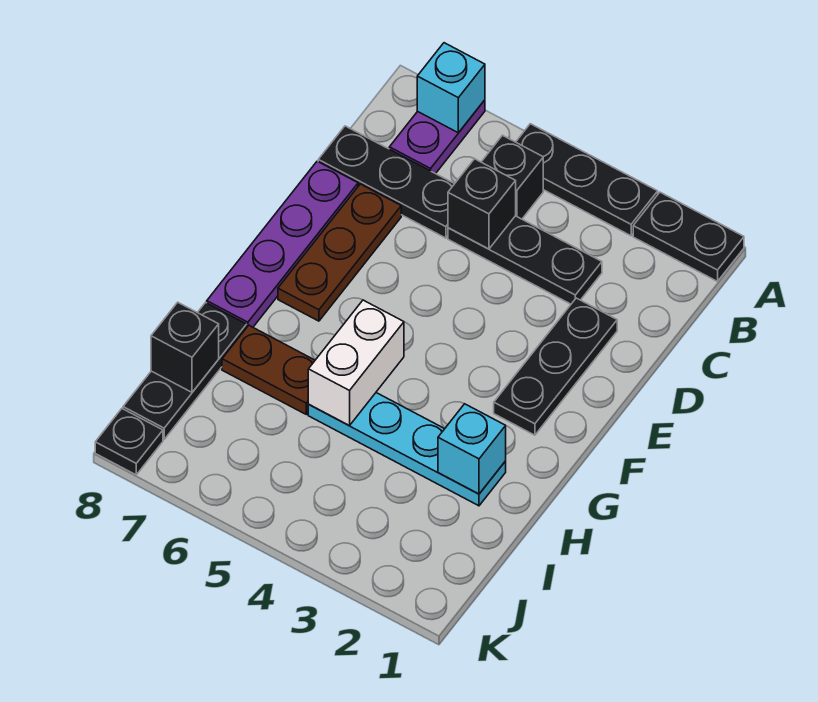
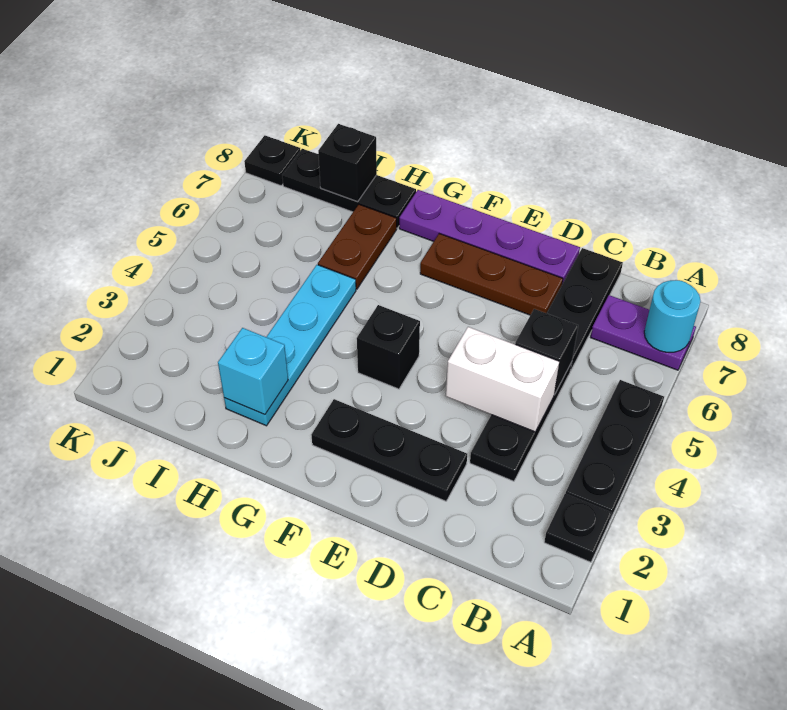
black 1x2 plate [633,192,744,281] -> black 1x1 plate [544,494,611,562]
cyan 1x1 brick [417,43,485,133] -> cyan 1x1 round brick [644,280,701,352]
black 1x1 brick [482,135,543,219] -> black 1x1 brick moved to [357,305,420,389]
white 1x2 brick [308,300,404,426] -> white 1x2 brick moved to [446,327,559,432]

